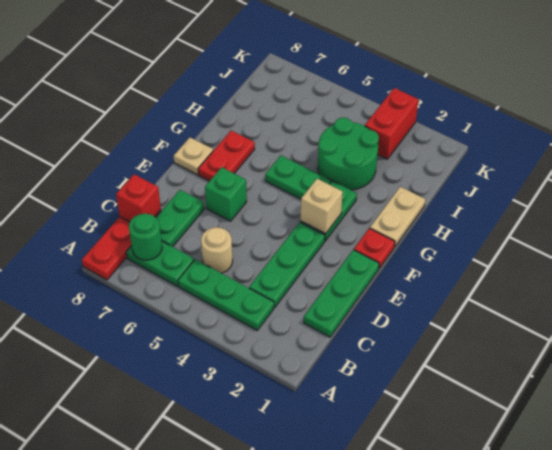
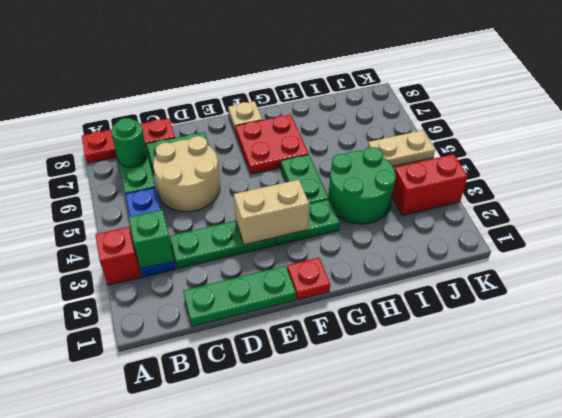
green 1x3 plate [178,259,274,330] -> blue 1x3 plate [125,187,176,277]
tan 1x1 round brick [201,227,233,273] -> tan 2x2 round brick [153,136,220,212]
red 1x1 brick [116,174,161,222] -> red 1x1 brick moved to [95,227,141,285]
green 1x1 brick [205,167,247,221] -> green 1x1 brick moved to [129,210,174,269]
tan 1x1 brick [301,179,343,234] -> tan 1x2 brick [234,180,309,245]
red 1x2 plate [198,131,255,181] -> red 2x2 plate [235,114,309,174]
tan 1x2 plate [370,187,425,247] -> tan 1x2 plate moved to [368,130,435,167]

